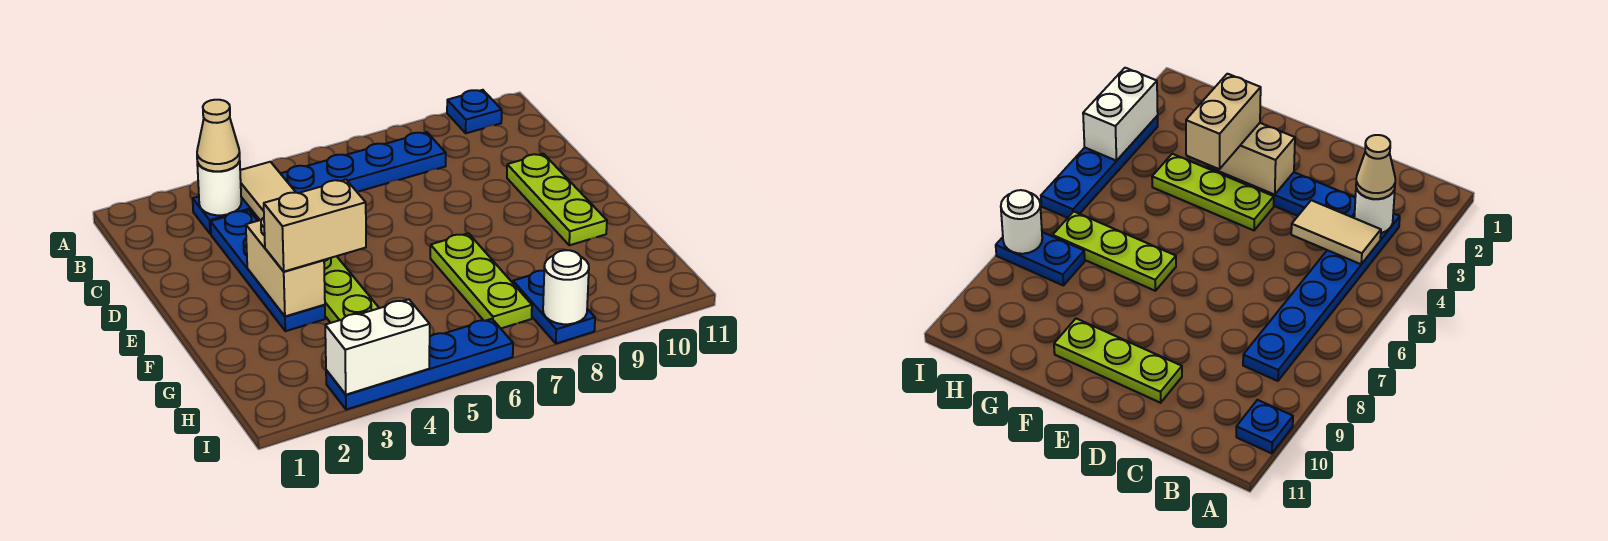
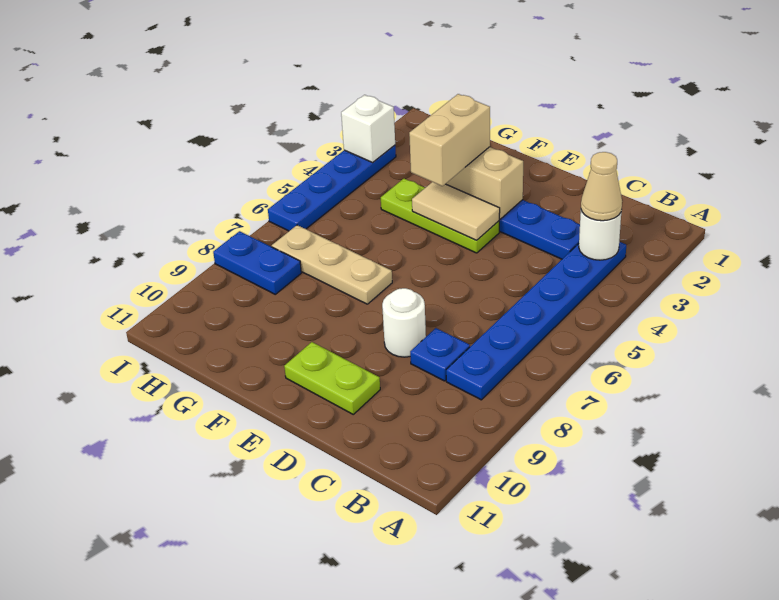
blue 1x1 plate [447,90,502,133] -> blue 1x1 plate moved to [410,328,470,381]
tan 1x2 tile [240,162,296,220] -> tan 1x2 tile moved to [412,182,500,240]
lime 1x3 plate [507,154,607,245] -> lime 1x2 plate [284,342,380,414]
lime 1x3 plate [430,233,532,328] -> tan 1x3 plate [272,225,392,304]
white 1x2 brick [325,299,430,395] -> white 1x1 brick [341,95,395,162]
white 1x1 round brick [543,250,589,324] -> white 1x1 round brick moved to [382,288,426,357]

